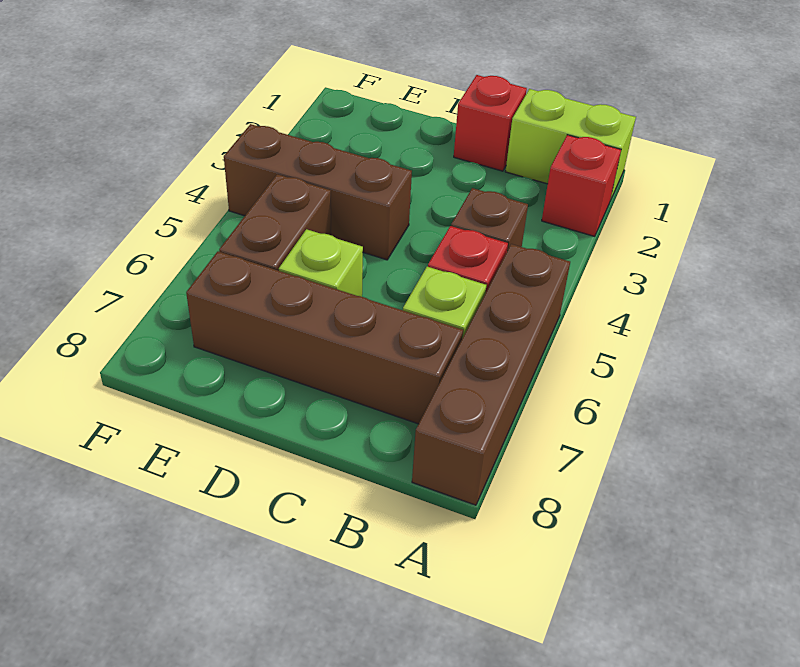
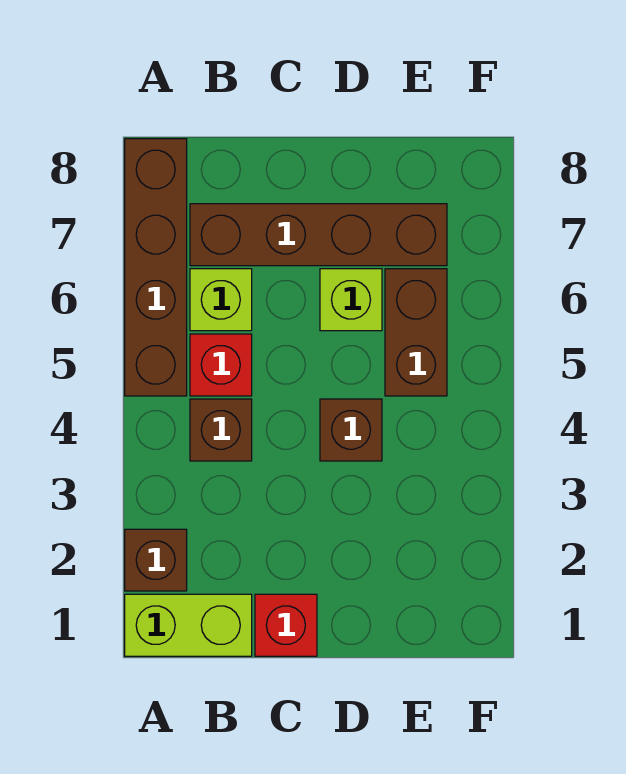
red 1x1 brick [542,135,621,236] -> brown 1x1 brick [125,529,187,591]
brown 1x3 brick [224,124,412,260] -> brown 1x1 brick [320,399,382,461]

